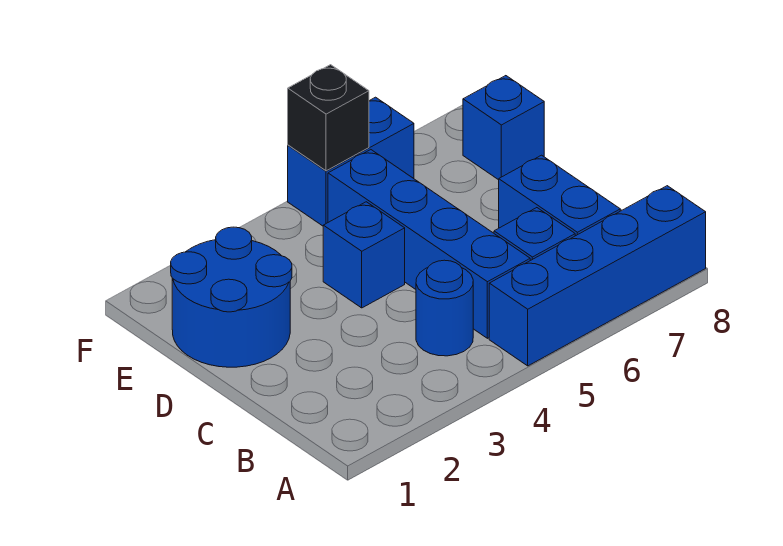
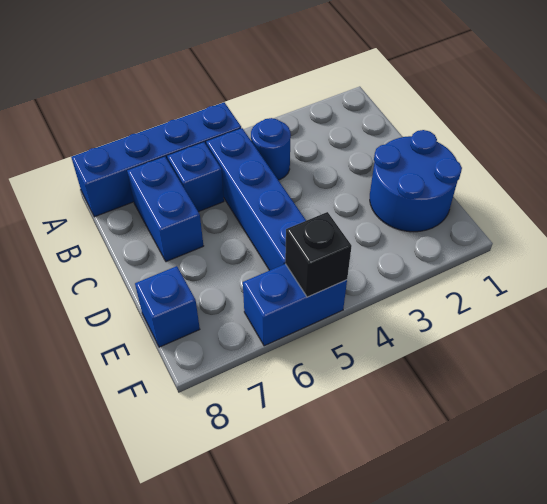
blue 1x1 brick [323,202,405,308] -> none

